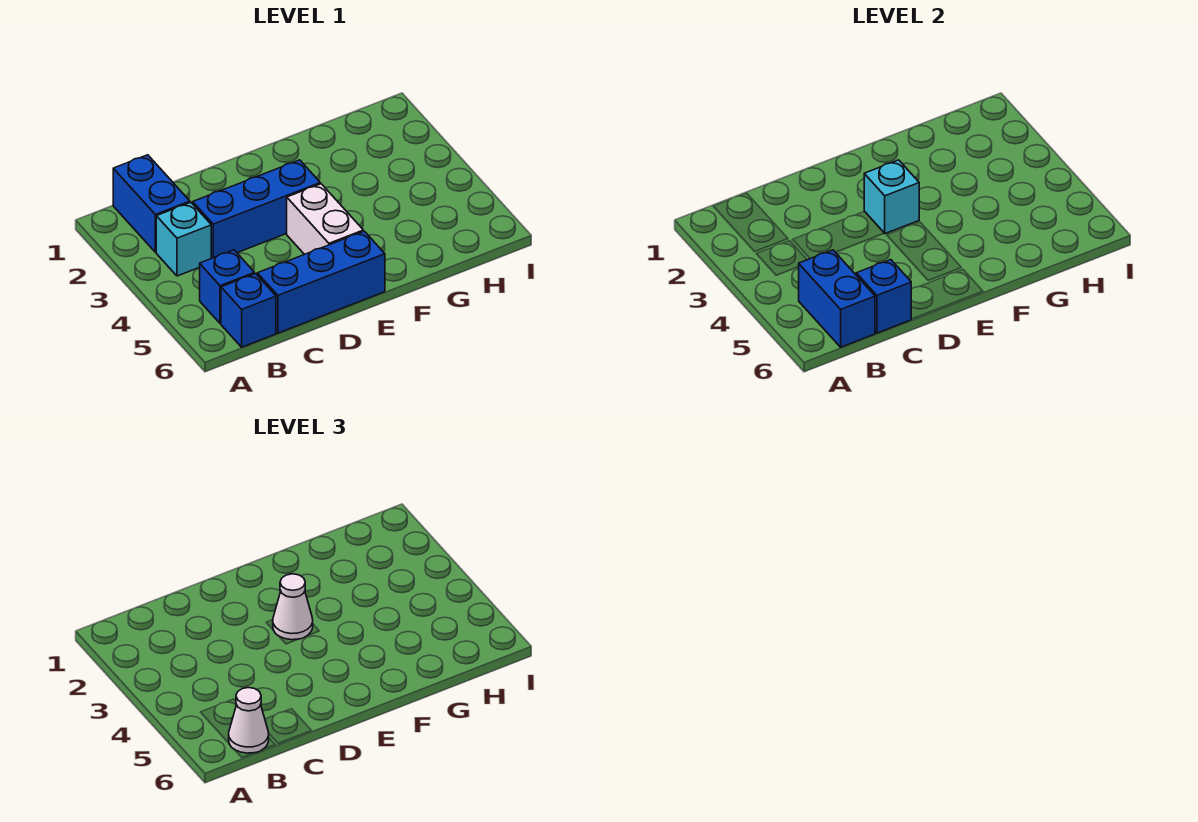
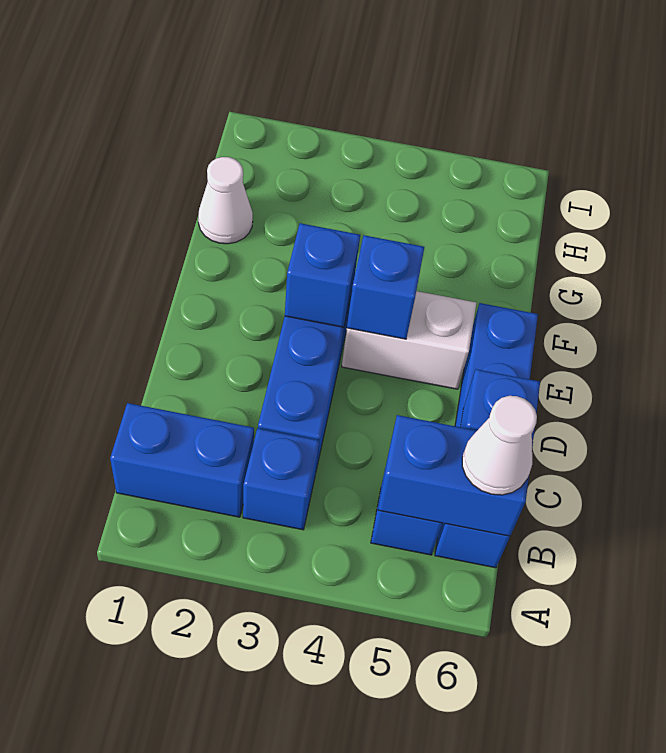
cyan 1x1 brick [156,202,211,276] -> blue 1x1 brick [243,428,319,530]
cyan 1x1 brick [864,160,919,234] -> blue 1x1 brick [285,223,360,327]
white 1x1 cone [273,574,313,640] -> white 1x1 cone moved to [198,157,253,244]
none -> blue 1x1 brick [347,235,424,339]

